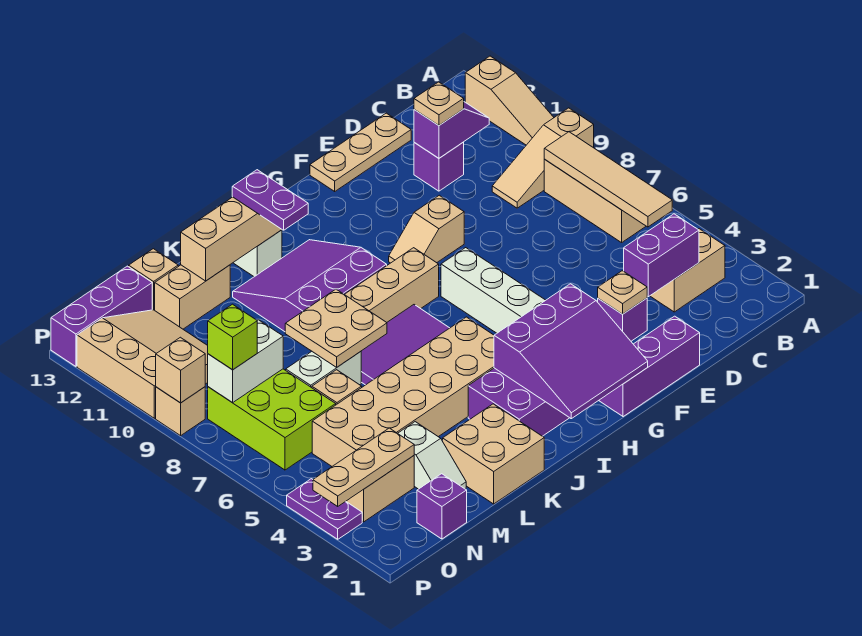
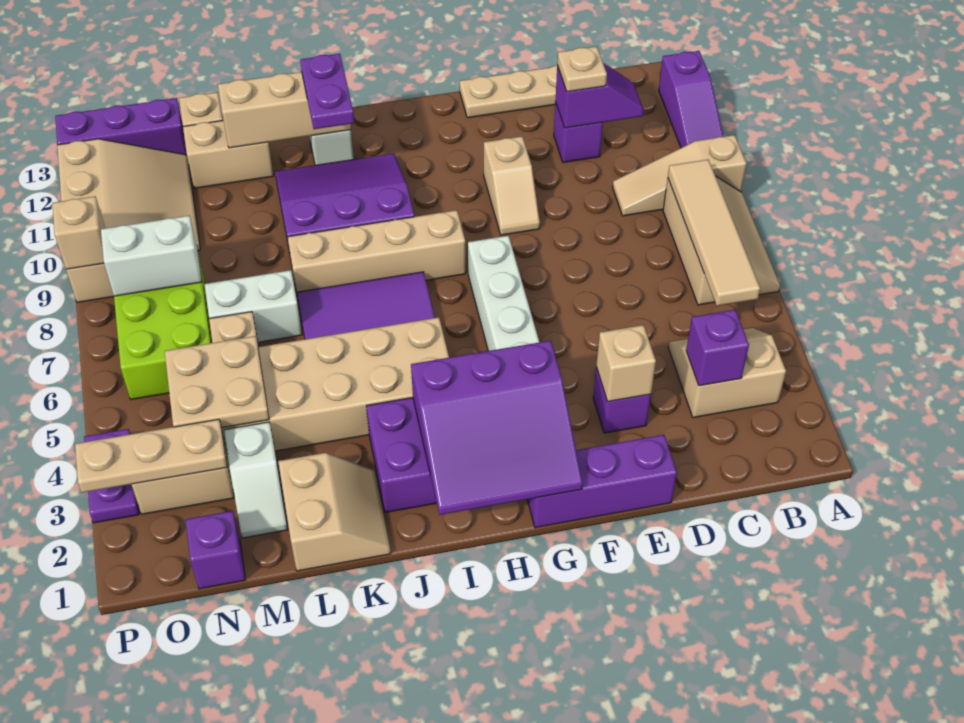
tan 1x3 slope [465,56,554,145] -> purple 1x3 slope [659,51,724,148]
purple 1x2 brick [624,214,699,297] -> purple 1x1 brick [686,310,749,386]
tan 1x1 plate [598,271,647,314] -> tan 1x1 brick [596,325,656,402]
tan 1x2 slope [389,195,464,263] -> tan 1x2 slope turned to [484,136,540,235]
tan 2x2 brick [443,404,544,504] -> tan 2x2 slope [278,453,391,571]
tan 2x2 plate [285,289,387,367] -> tan 2x2 plate moved to [165,336,269,428]
lime 1x1 brick [208,304,257,370] -> none

